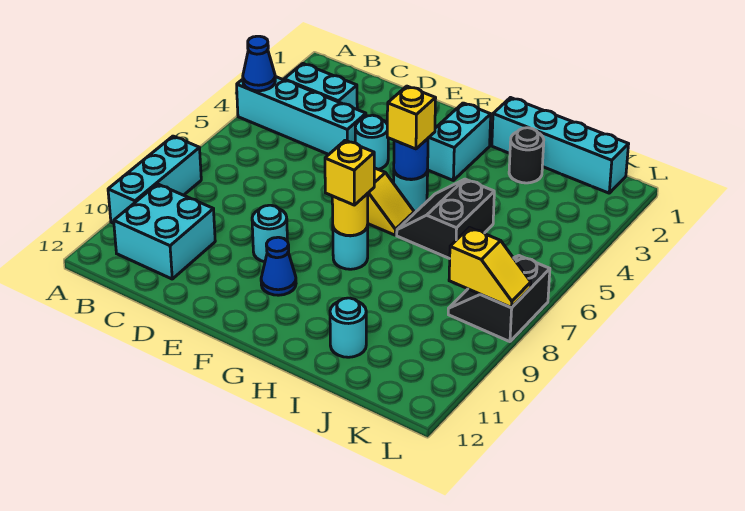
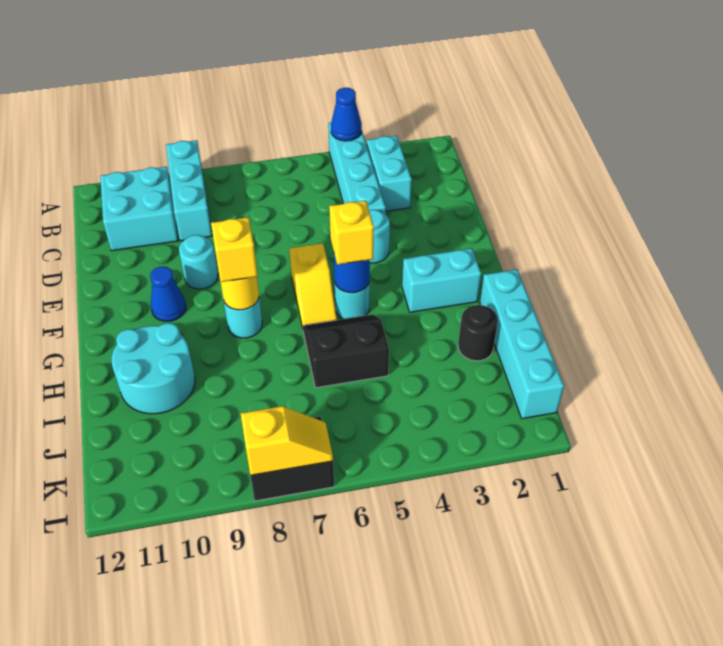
cyan 1x3 brick [108,136,201,223] -> cyan 1x3 brick turned to [166,140,212,241]
cyan 1x1 round brick [330,298,366,357] -> cyan 2x2 round brick [111,323,195,414]
yellow 1x2 slope [449,228,531,308] -> yellow 1x2 slope turned to [241,406,333,475]

